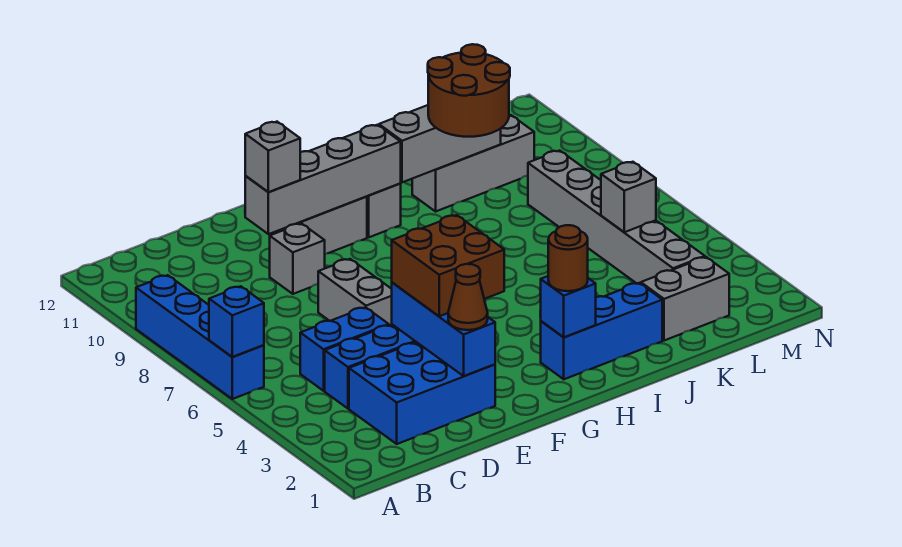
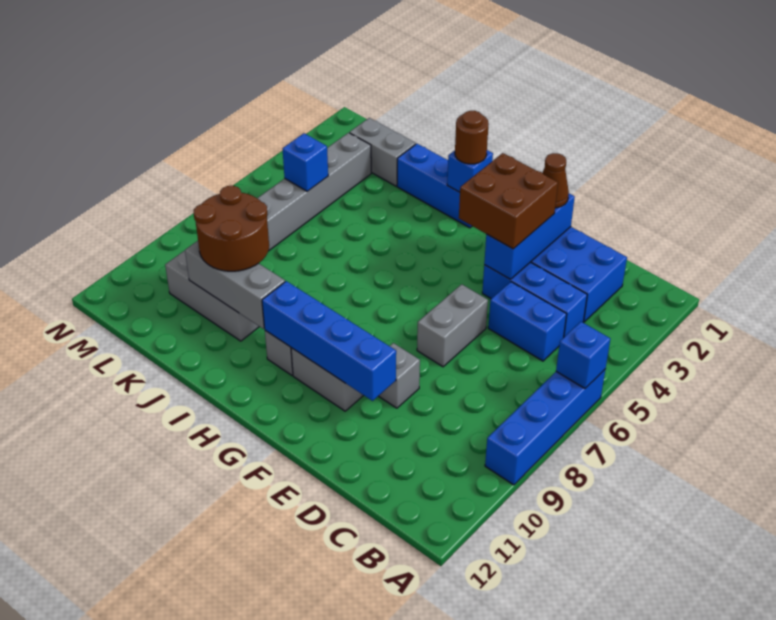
grey 1x4 brick [245,125,401,234] -> blue 1x4 brick [262,281,396,401]
grey 1x1 brick [245,122,300,192] -> none
grey 1x1 brick [601,162,656,232] -> blue 1x1 brick [282,133,328,191]

